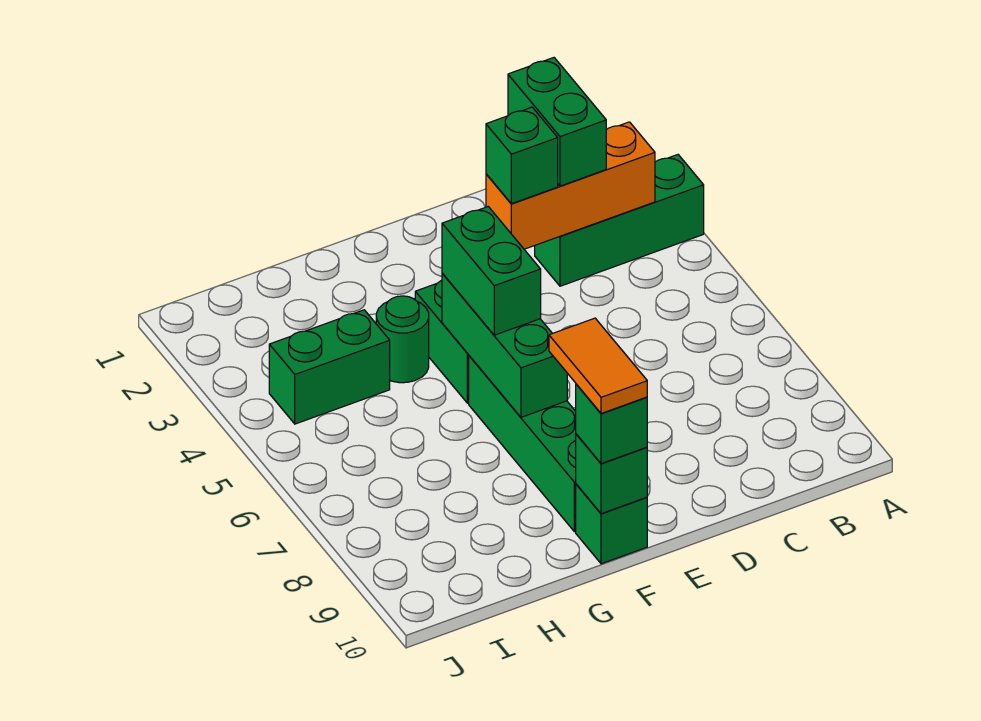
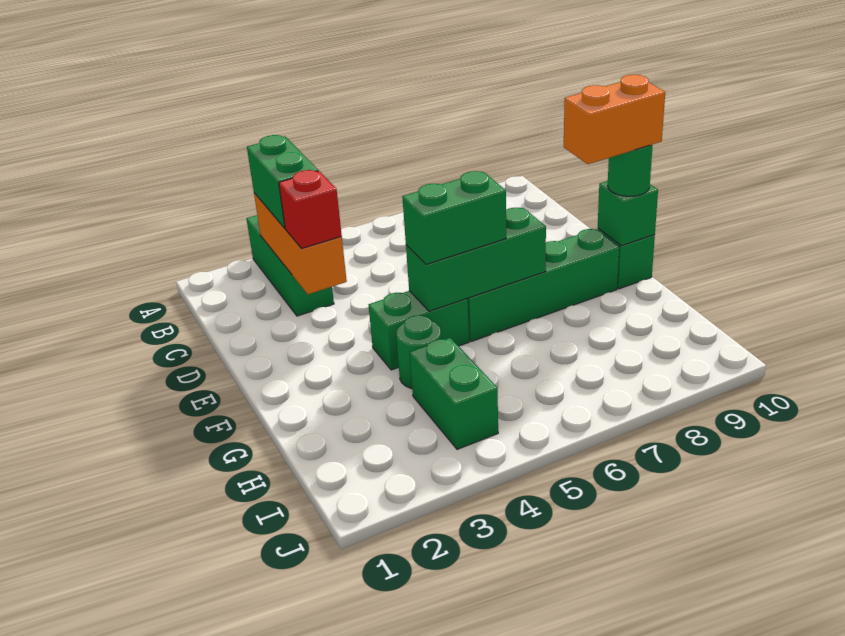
green 1x2 brick [508,58,606,186] -> green 1x2 brick turned to [247,135,318,228]
green 1x1 brick [486,107,558,204] -> red 1x1 brick [279,170,342,248]
orange 1x2 tile [549,318,647,414] -> orange 1x2 brick [564,75,665,164]
green 1x1 brick [576,384,647,464] -> green 1x1 round brick [608,145,653,196]

